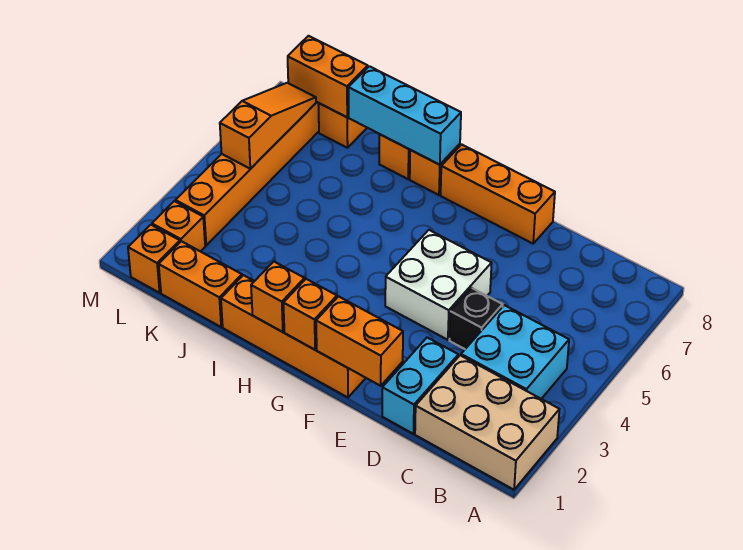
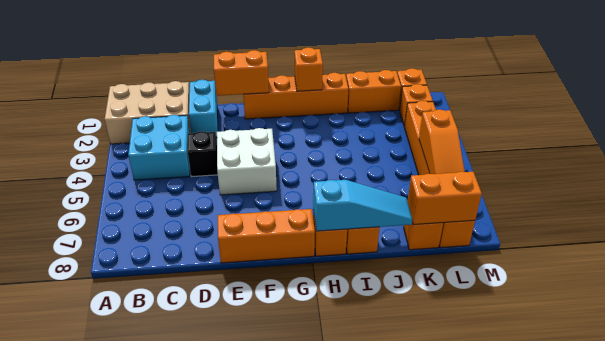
orange 1x1 brick [283,279,337,350] -> none
cyan 1x3 brick [348,66,461,165] -> cyan 1x3 slope [313,180,412,231]

